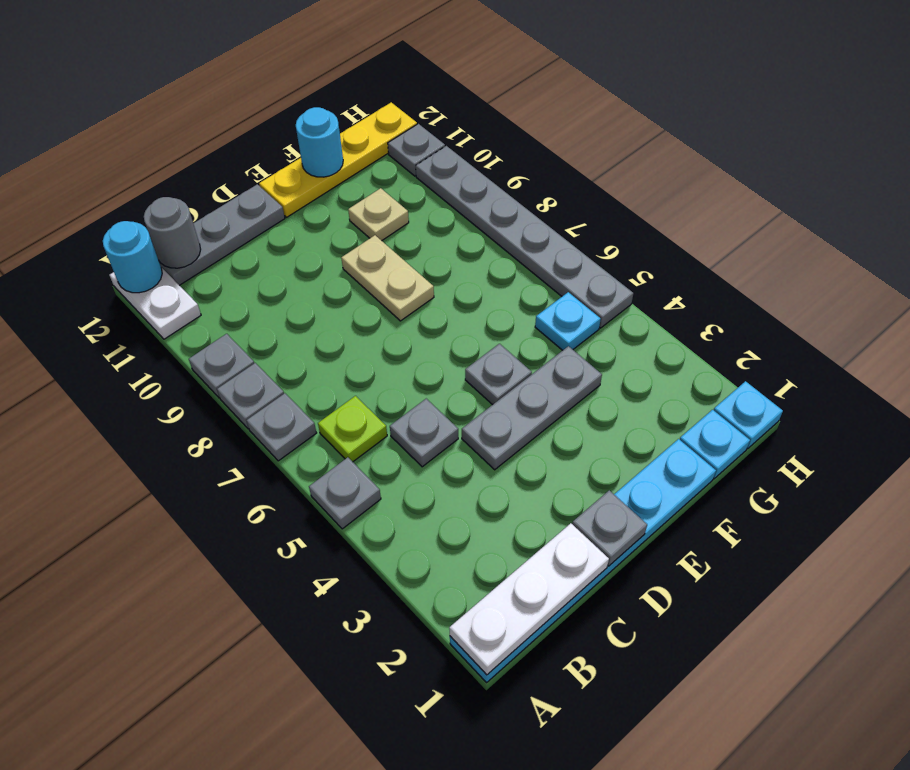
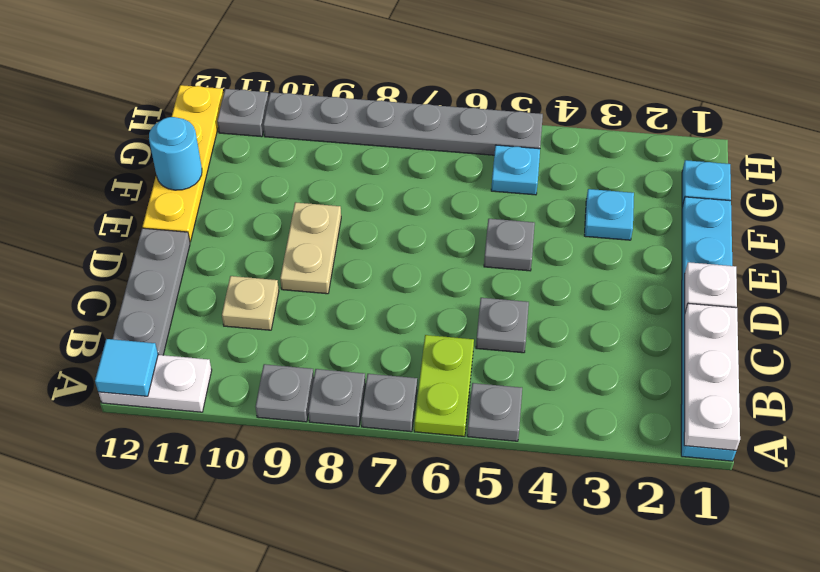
cyan 1x1 round brick [103,221,162,293] -> cyan 1x1 tile [95,339,158,396]
lime 1x1 plate [318,396,387,462] -> lime 1x2 plate [414,335,474,436]
grey 1x1 round brick [144,197,201,268] -> none
grey 1x1 plate [572,490,647,566] -> white 1x1 plate [685,262,737,312]
grey 1x3 plate [462,346,602,470] -> none
tan 1x2 plate [341,235,434,321] -> tan 1x2 plate turned to [280,202,341,294]
tan 1x1 plate [348,188,409,241] -> tan 1x1 plate moved to [222,276,279,330]
cyan 1x1 plate [714,381,783,449] -> cyan 1x1 plate moved to [584,189,634,240]

